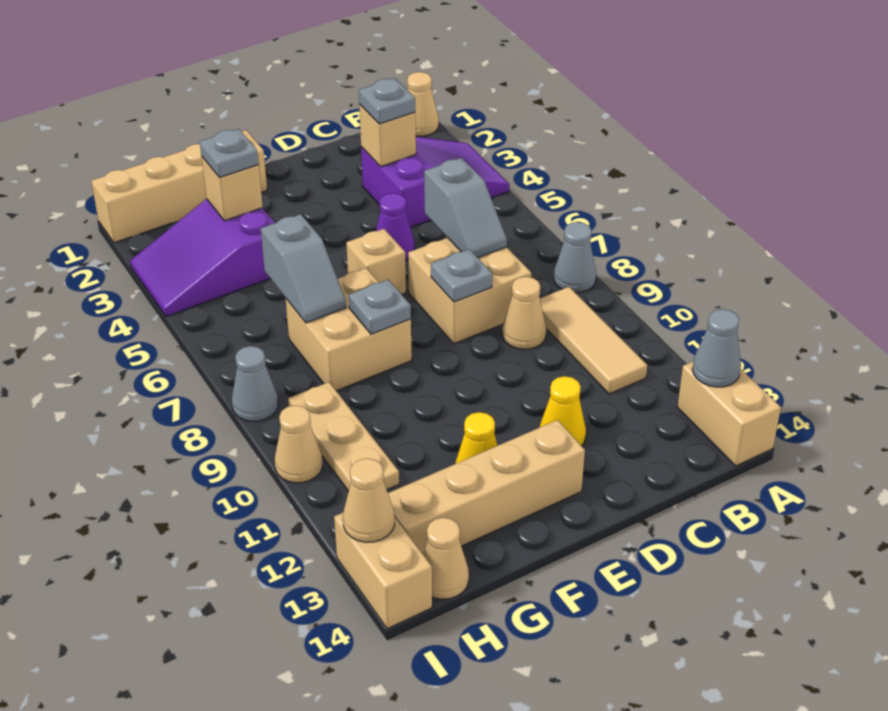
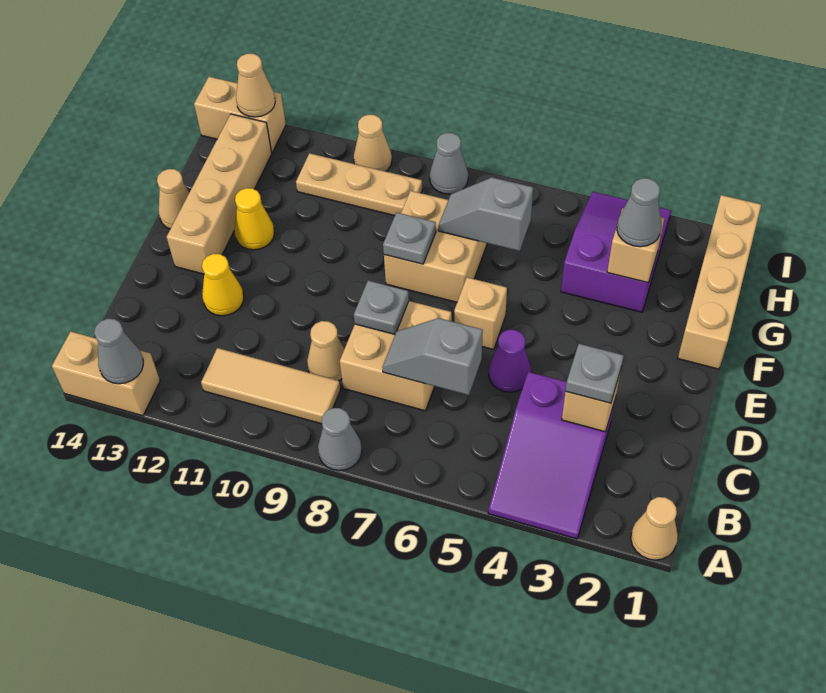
grey 1x1 plate [200,129,259,178] -> grey 1x1 cone [617,178,661,247]
tan 1x1 cone [423,518,469,599] -> tan 1x1 cone moved to [157,169,190,229]

